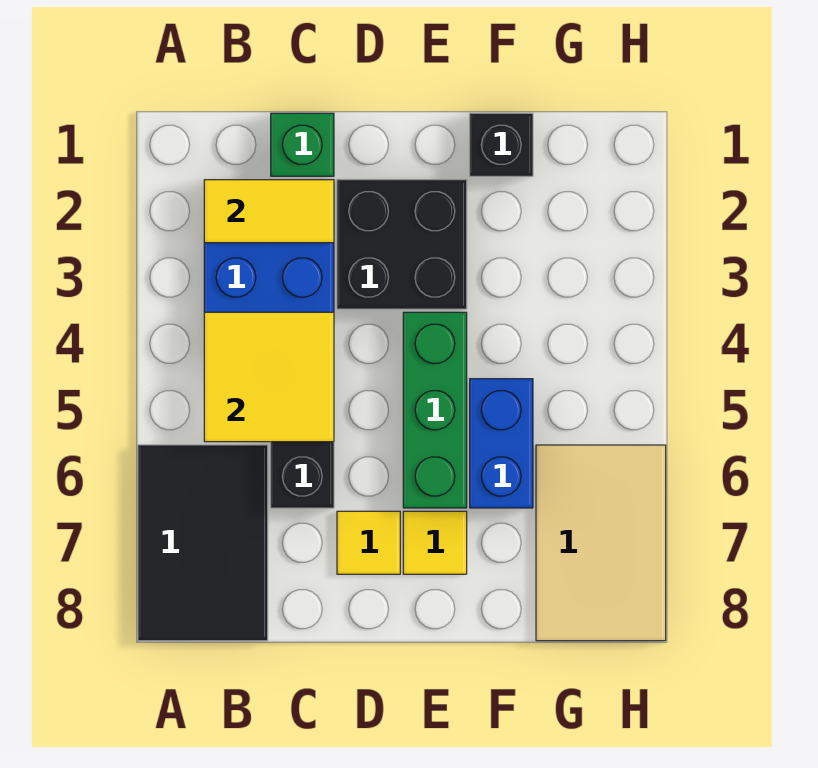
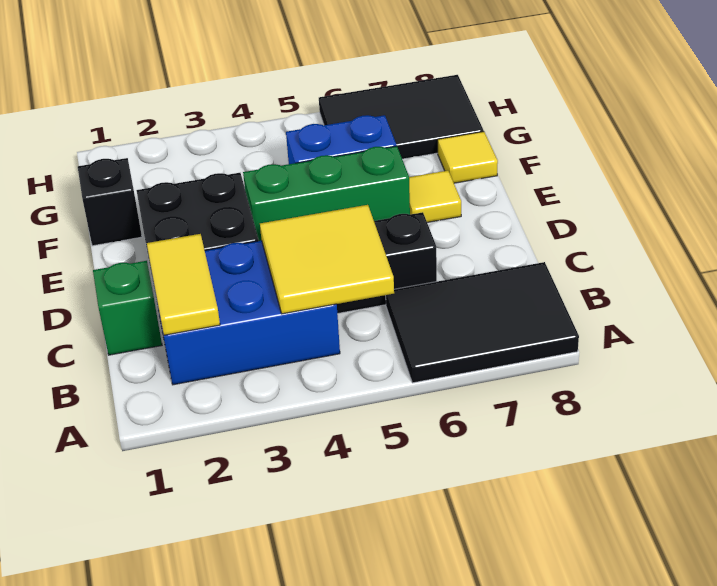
yellow 1x1 tile [337,511,400,574] -> yellow 1x1 tile moved to [438,132,498,183]
tan 2x3 tile [536,445,666,641] -> black 2x3 tile [319,75,484,159]

